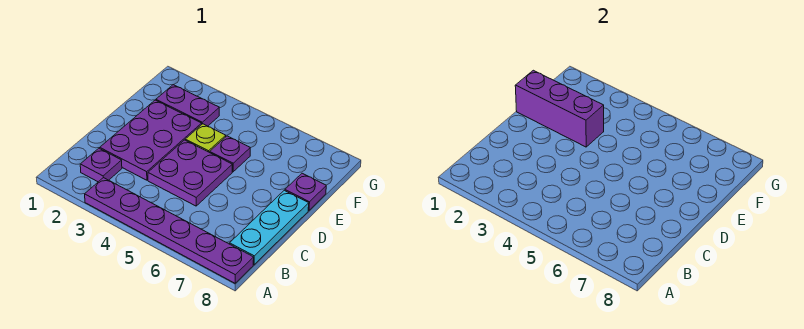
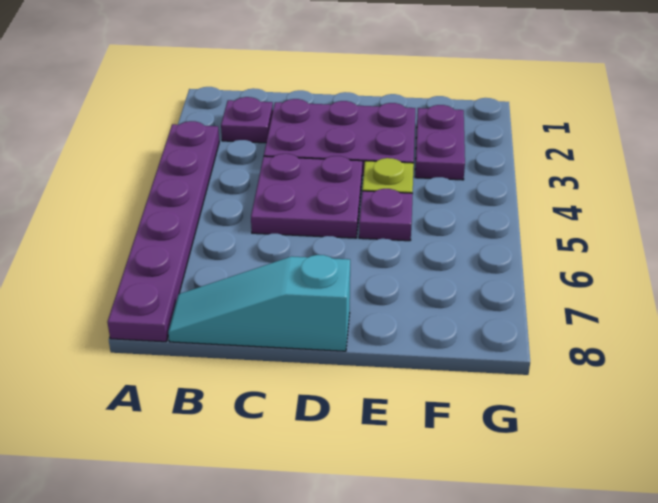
cyan 1x3 plate [230,190,309,264] -> cyan 1x3 slope [168,255,350,351]
purple 1x3 brick [515,70,604,147] -> none
purple 1x1 plate [285,173,326,210] -> none

